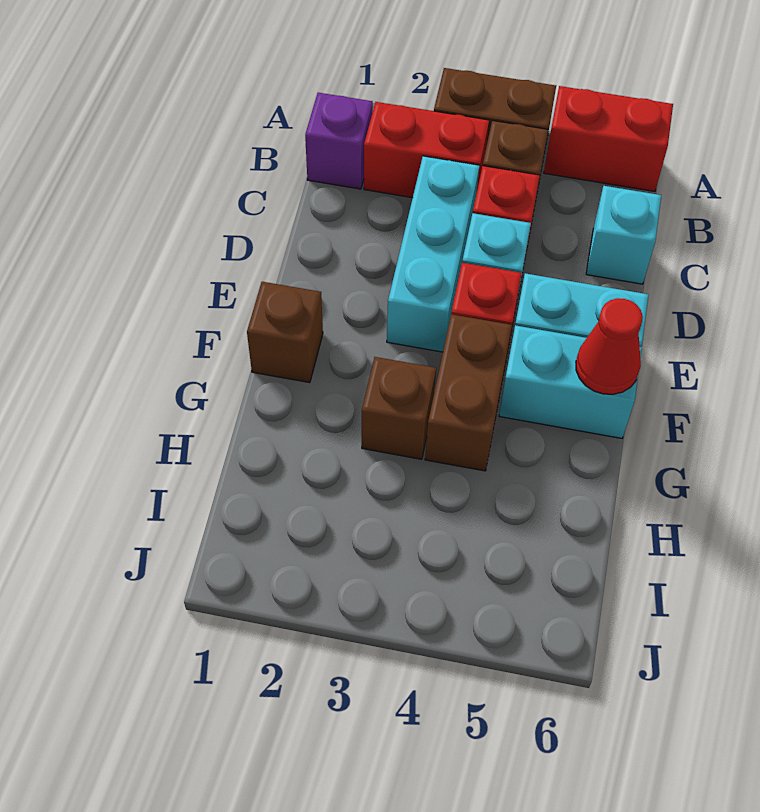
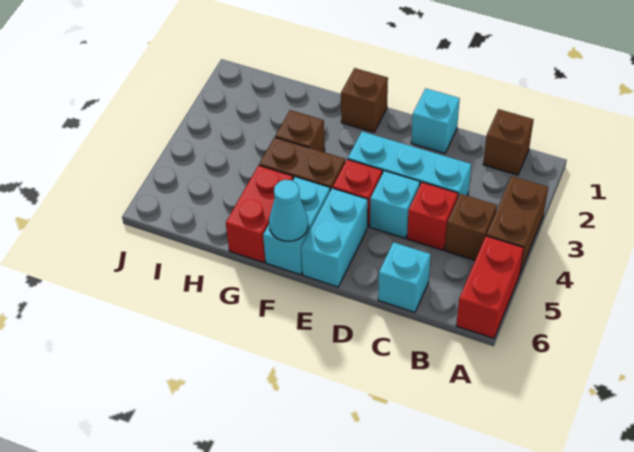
purple 1x1 brick [305,93,373,189] -> brown 1x1 brick [483,109,534,175]
red 1x2 brick [364,102,489,198] -> red 1x2 brick moved to [226,165,293,263]
none -> cyan 1x1 brick [411,88,460,153]
red 1x1 cone [576,298,643,394] -> cyan 1x1 cone [269,180,308,241]

